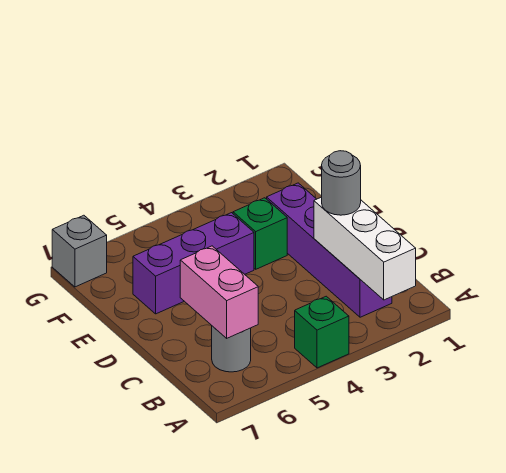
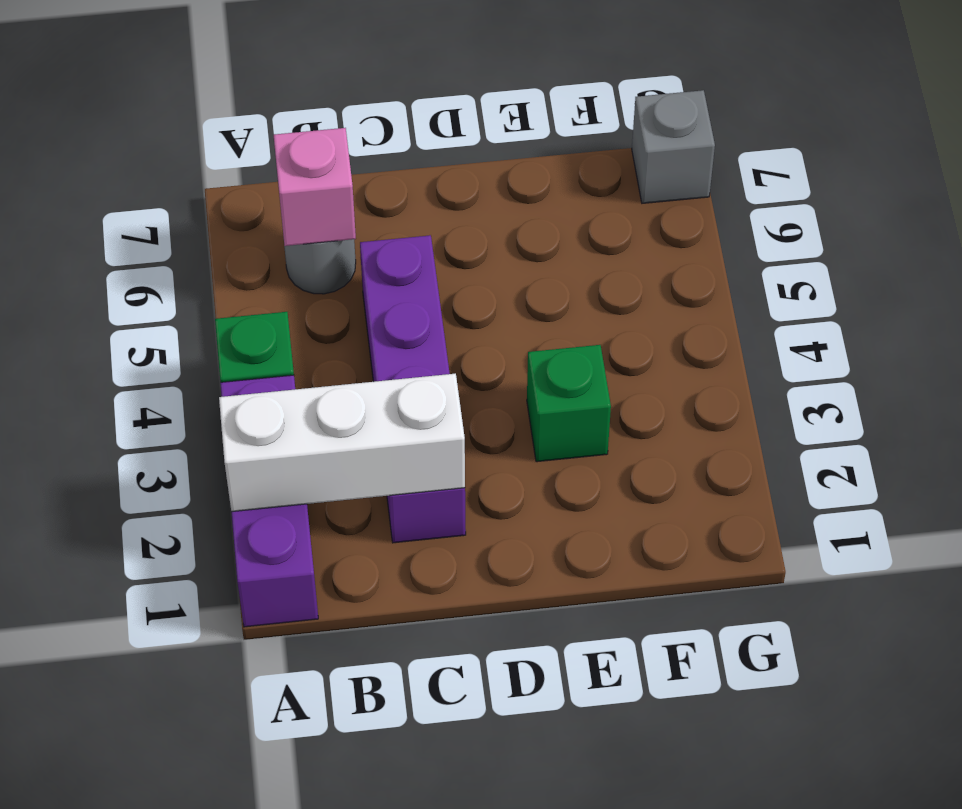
purple 1x4 brick [267,183,392,317] -> purple 1x4 brick turned to [360,235,466,543]
pink 1x2 brick [180,246,258,338] -> pink 1x1 brick [274,128,356,246]
grey 1x1 round brick [322,151,361,215] -> none
purple 1x3 brick [133,213,254,314] -> purple 1x3 brick moved to [220,375,318,627]

